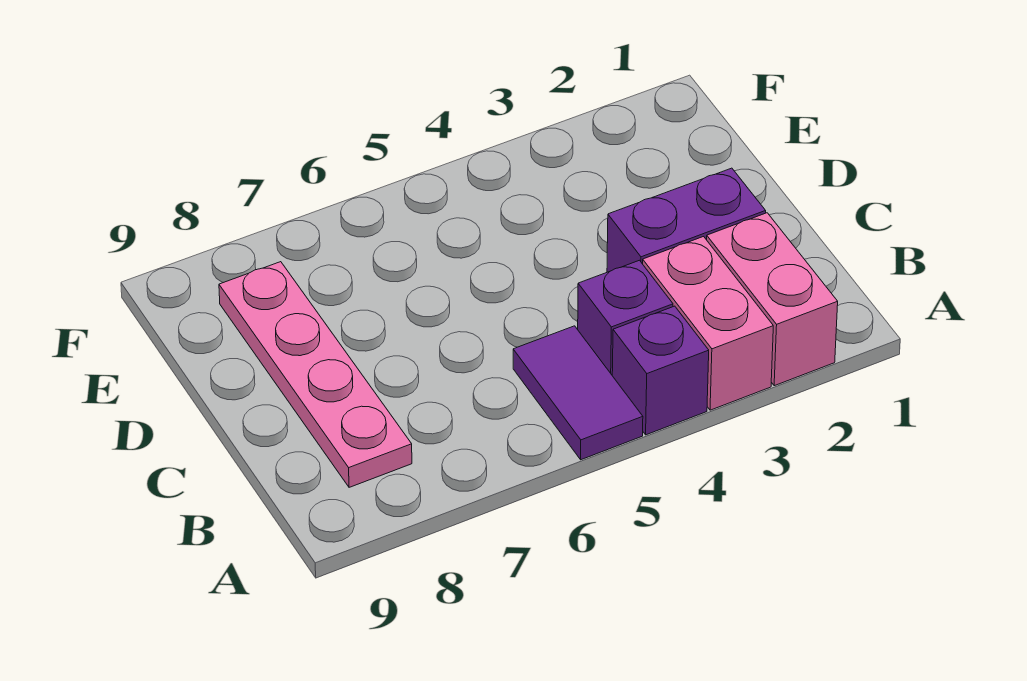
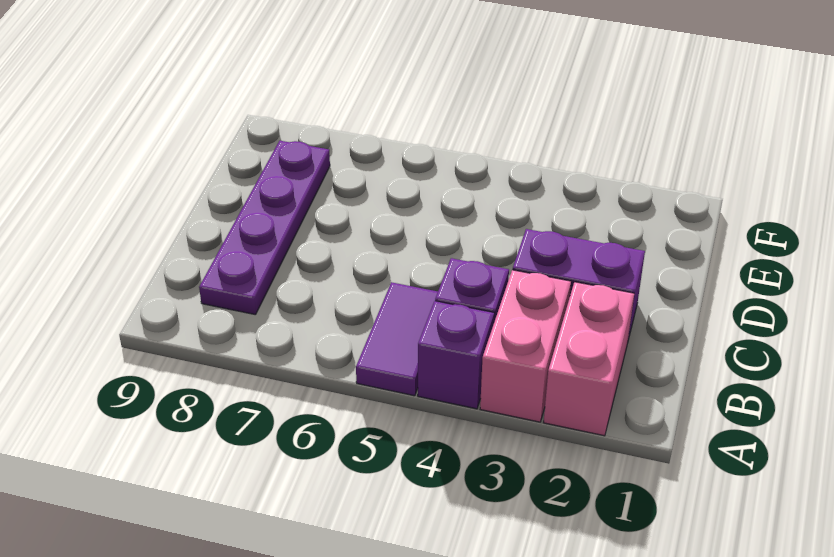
pink 1x4 plate [219,262,412,487] -> purple 1x4 plate [199,141,330,315]

